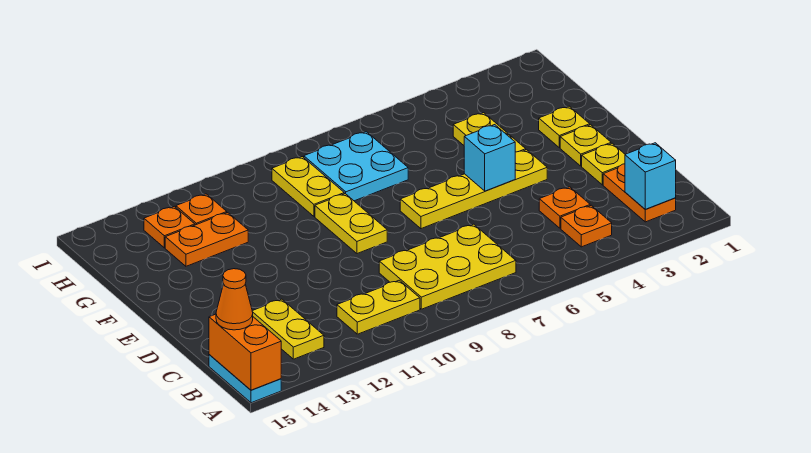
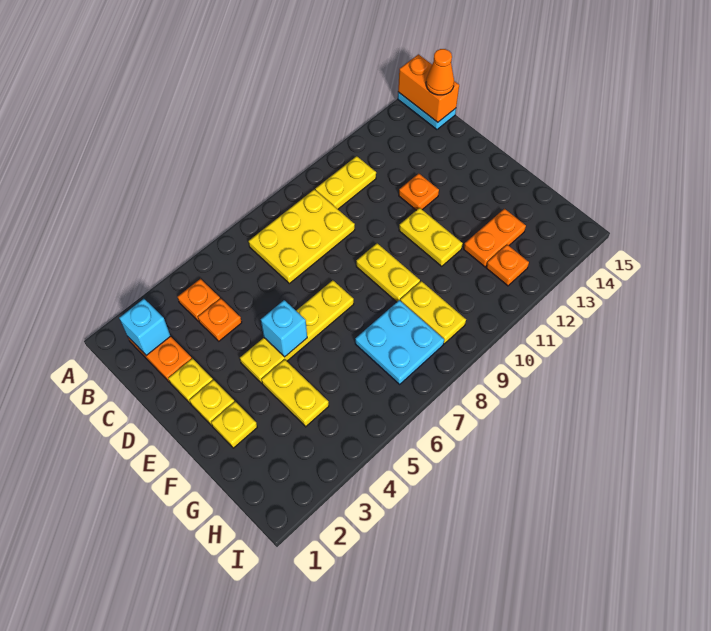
yellow 1x2 plate [252,299,324,359] -> yellow 1x2 plate moved to [399,208,463,266]
orange 1x1 plate [144,206,195,248] -> orange 1x1 plate moved to [399,173,439,210]

